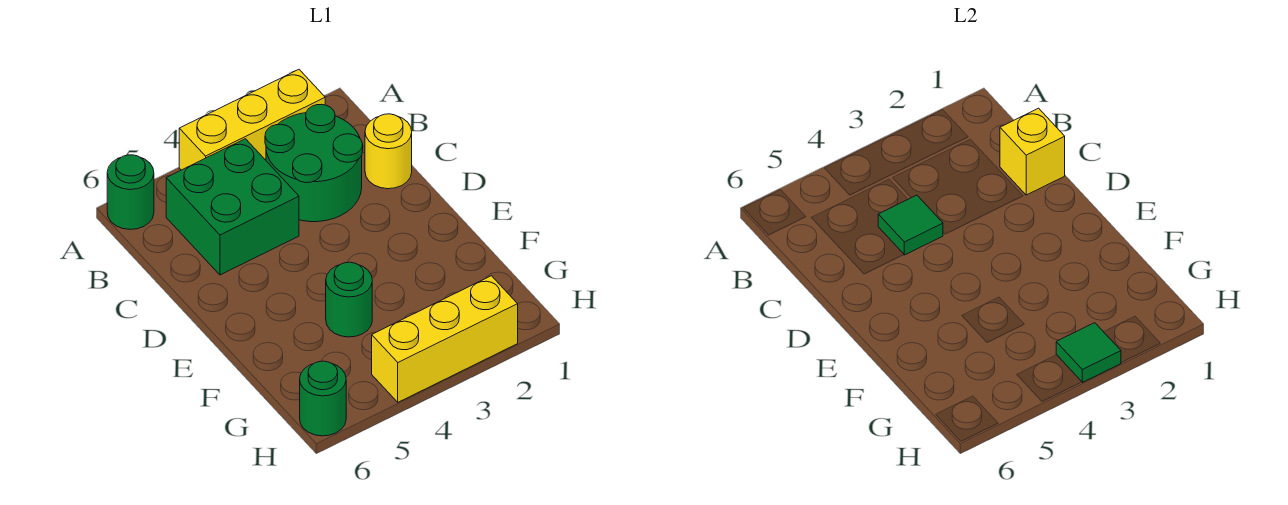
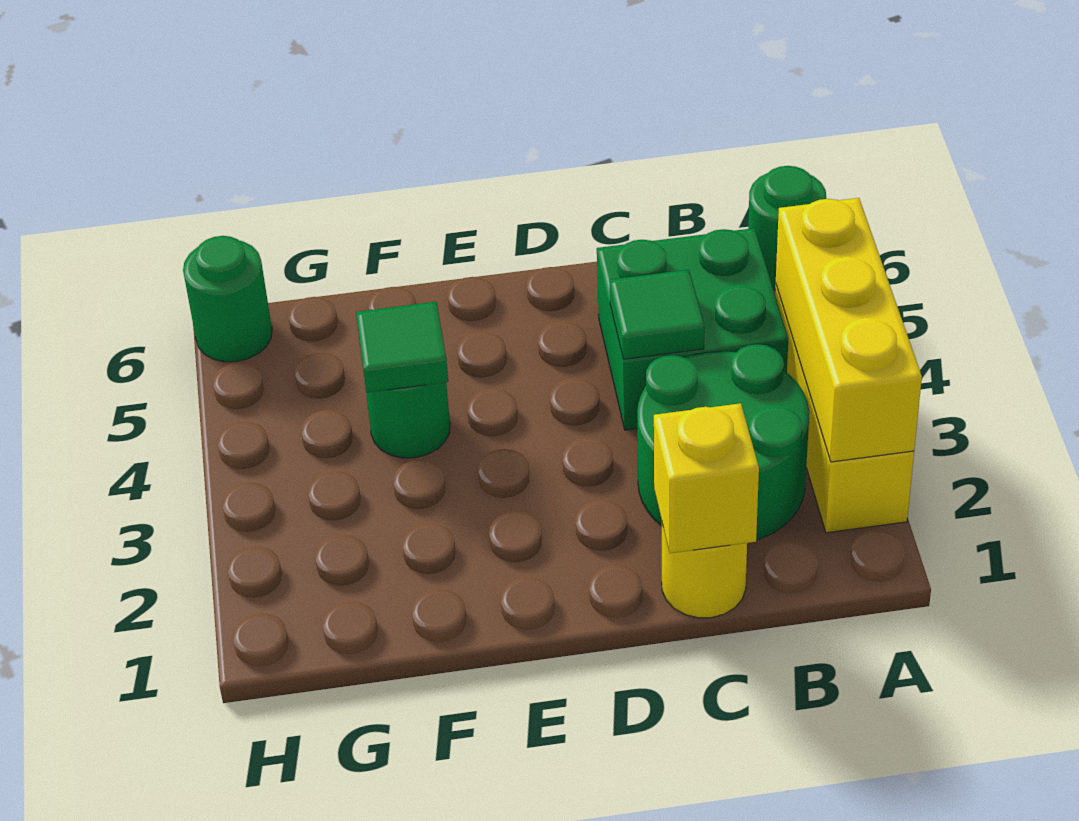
yellow 1x3 brick [372,276,518,402] -> yellow 1x3 brick moved to [776,198,922,462]
green 1x1 tile [1056,323,1121,382] -> green 1x1 tile moved to [356,302,448,393]

